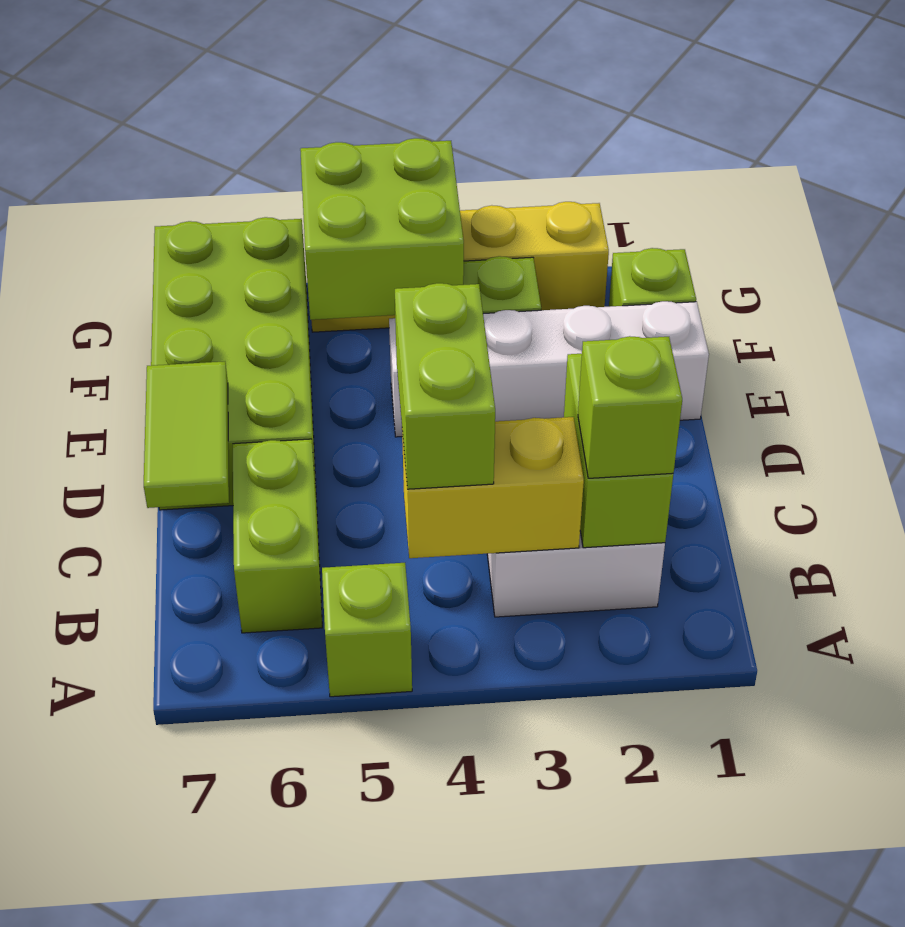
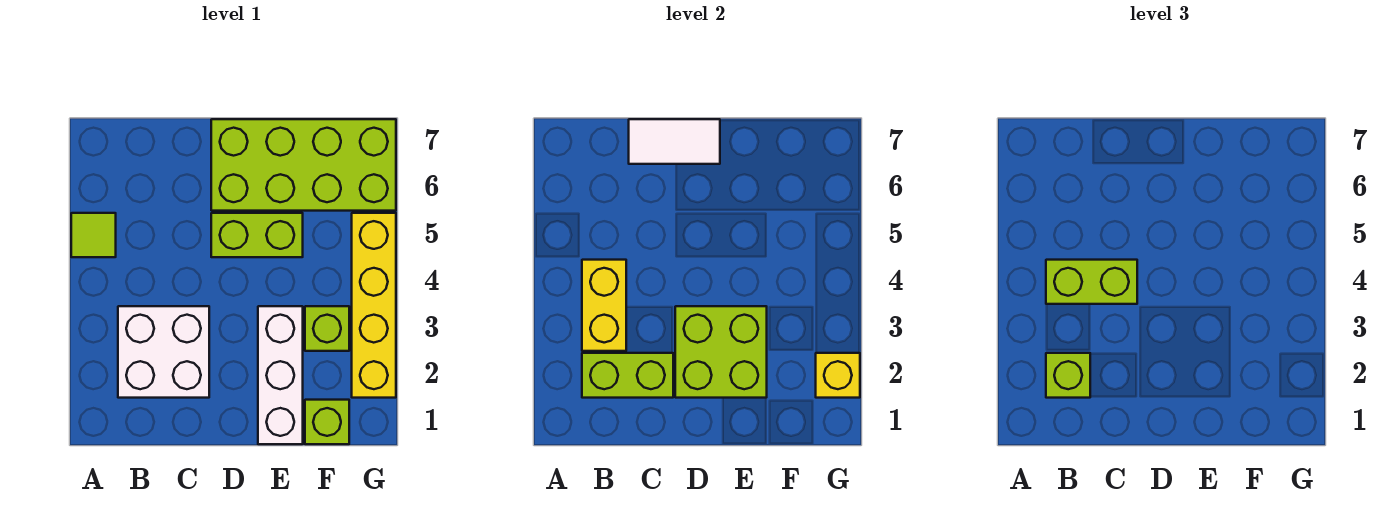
lime 1x1 brick [322,563,412,697] -> lime 1x1 tile [71,213,116,257]
lime 1x2 brick [233,439,322,633] -> lime 1x2 brick moved to [211,213,303,257]
lime 1x2 tile [144,361,229,508] -> white 1x2 tile [629,119,720,164]
white 1x4 brick [389,301,709,437] -> white 1x3 brick [258,306,303,444]
lime 2x2 brick [300,138,464,320] -> lime 2x2 brick moved to [675,306,767,398]
none -> yellow 1x1 brick [816,353,860,398]

